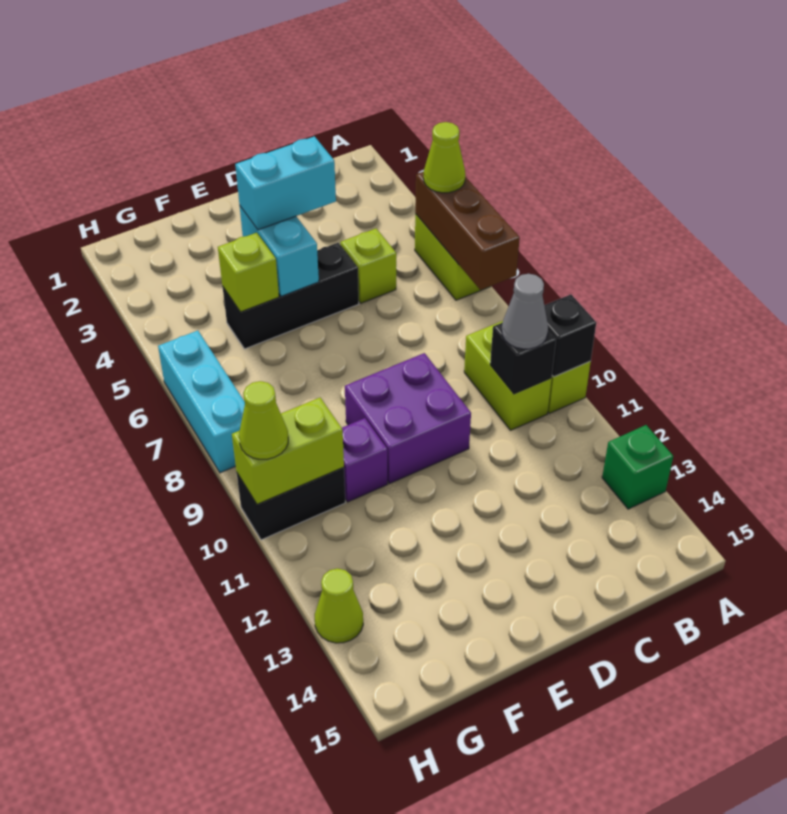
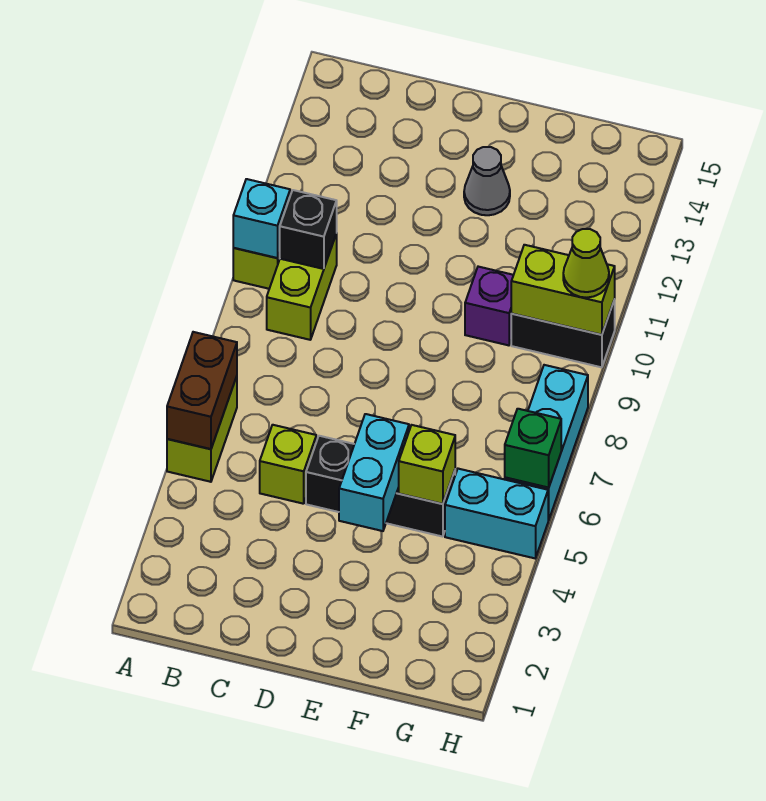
brown 1x3 brick [415,172,520,290] -> brown 1x2 brick [167,332,237,449]
lime 1x1 cone [424,122,465,193] -> none
black 1x1 brick [544,295,596,377] -> cyan 1x1 brick [233,179,290,258]
green 1x1 brick [602,425,673,509] -> green 1x1 brick moved to [505,409,561,488]
grey 1x1 cone [502,274,548,349] -> grey 1x1 cone moved to [464,147,510,215]
cyan 1x2 brick [235,136,336,230] -> cyan 1x2 brick moved to [445,469,548,558]
purple 2x2 brick [345,353,471,483] -> none
lime 1x1 cone [315,569,363,643] -> none

